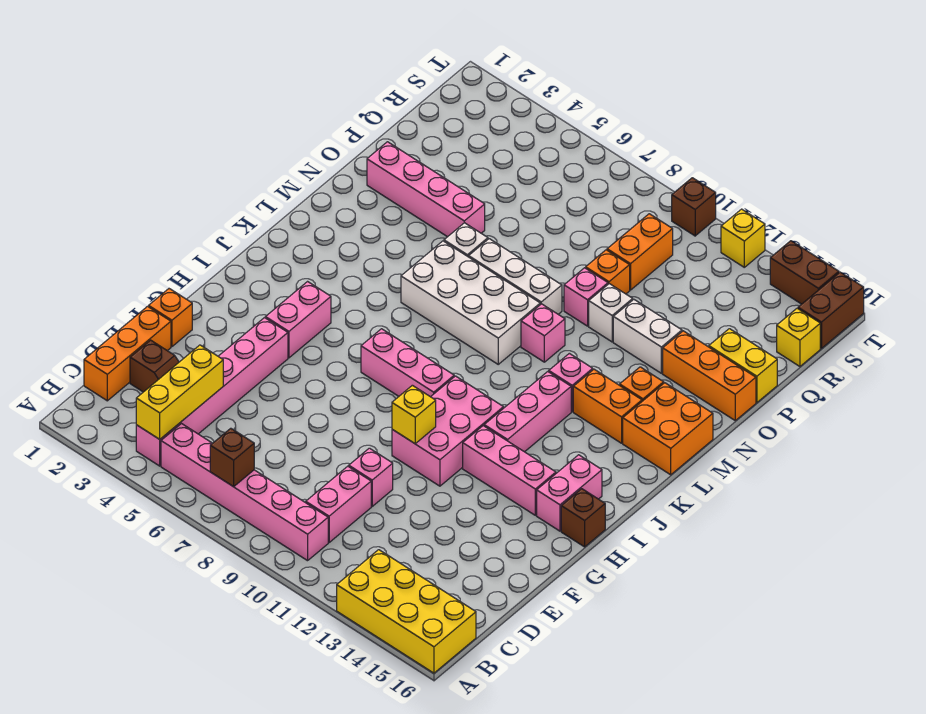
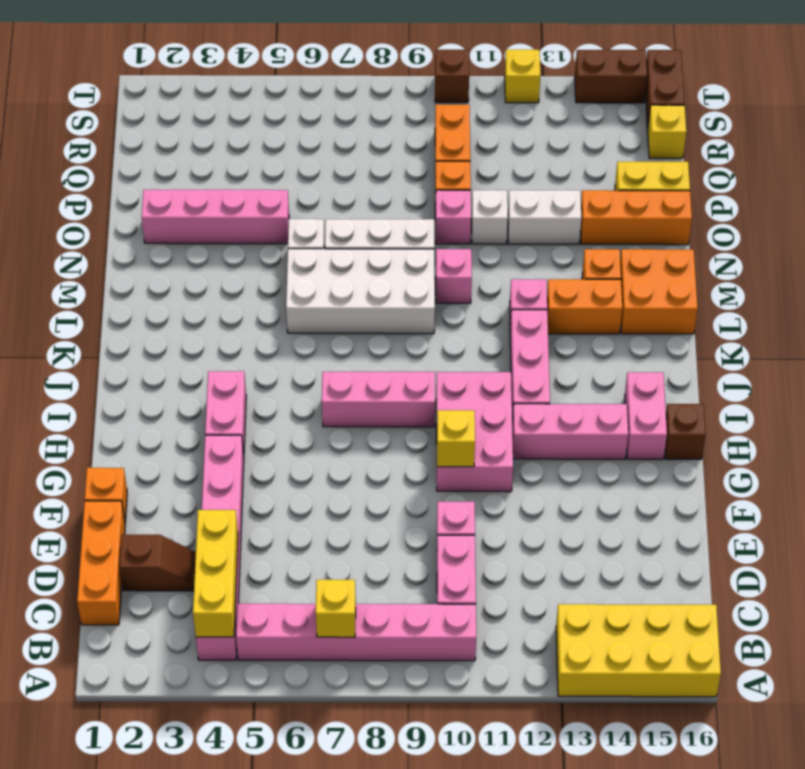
brown 1x1 brick [210,428,254,487] -> yellow 1x1 brick [316,580,356,637]

